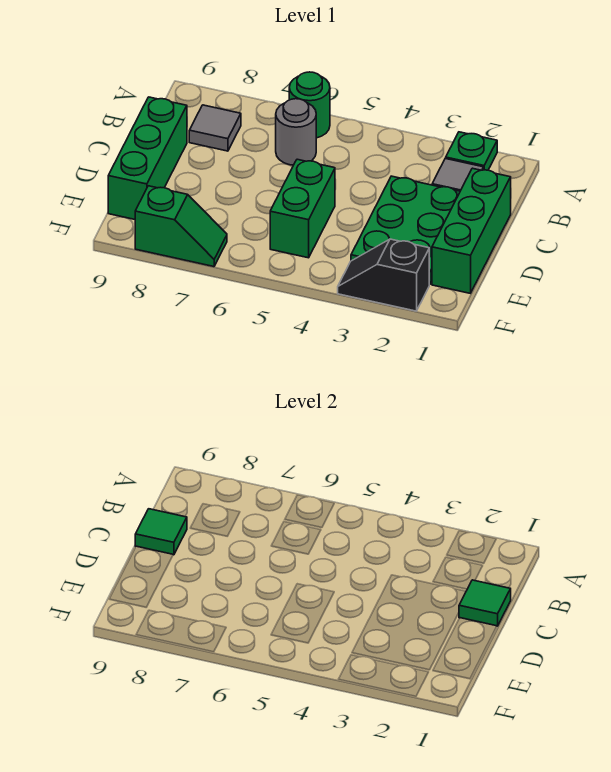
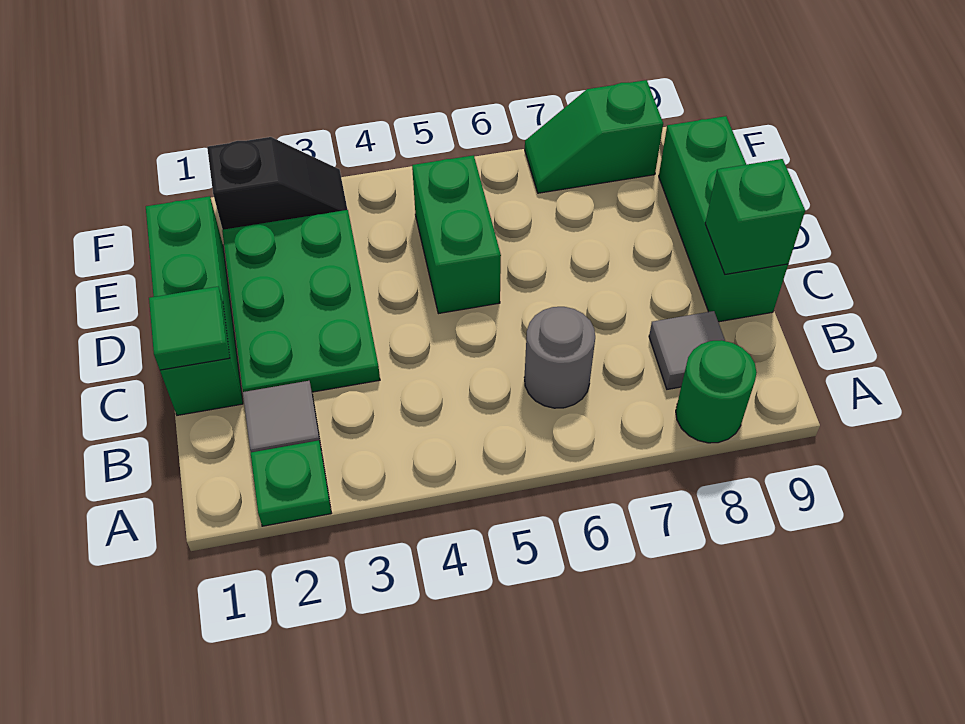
green 1x1 round brick [289,72,330,138] -> green 1x1 round brick moved to [676,340,757,443]
green 1x1 tile [135,509,187,555] -> green 1x1 brick [705,159,805,274]

